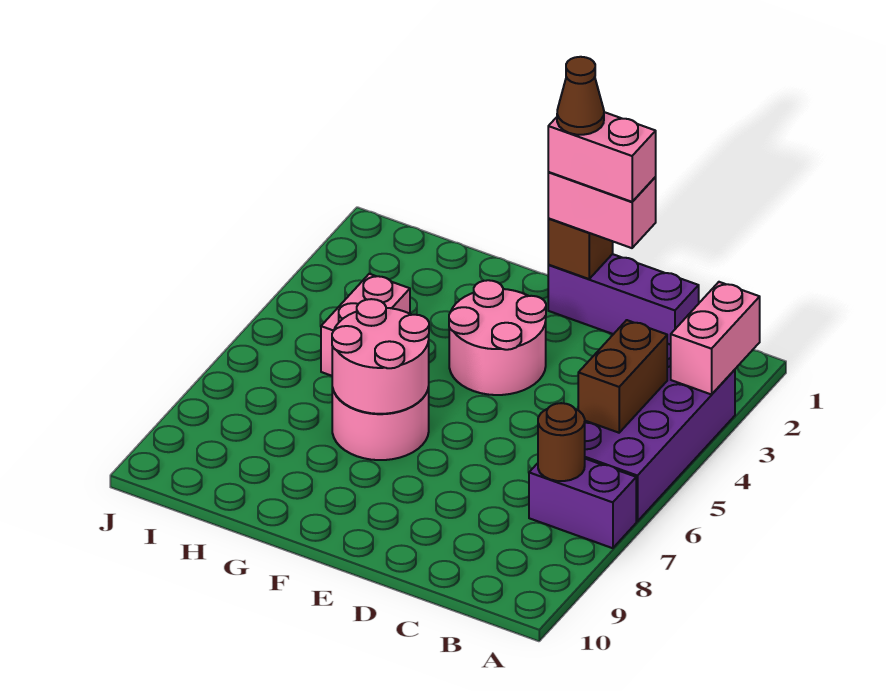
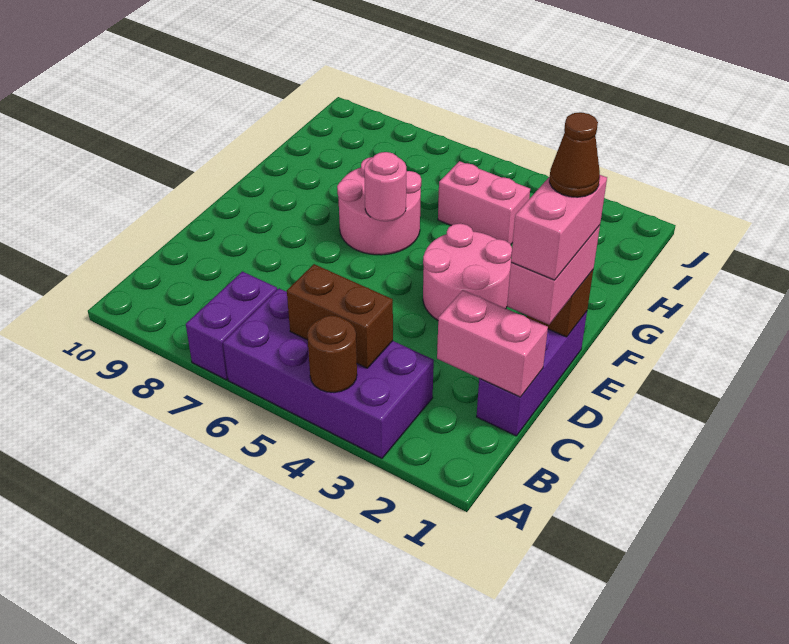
pink 1x2 brick [671,282,760,395] -> pink 1x2 brick moved to [437,290,548,397]
brown 1x1 round brick [538,403,585,481] -> brown 1x1 round brick moved to [307,316,357,392]
pink 2x2 round brick [332,299,429,414] -> pink 1x1 round brick [364,152,406,221]

